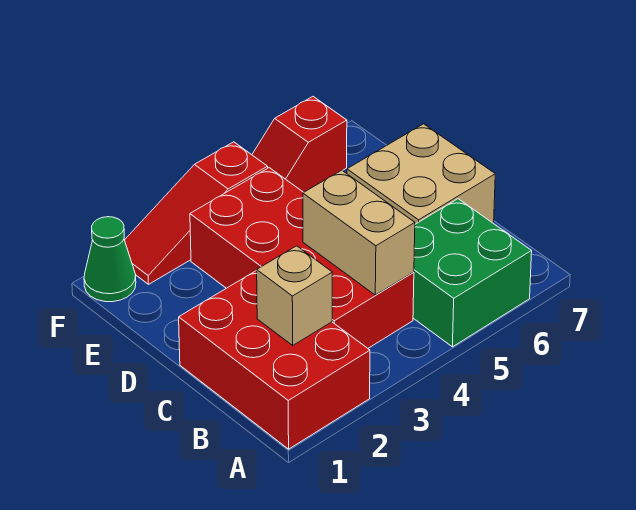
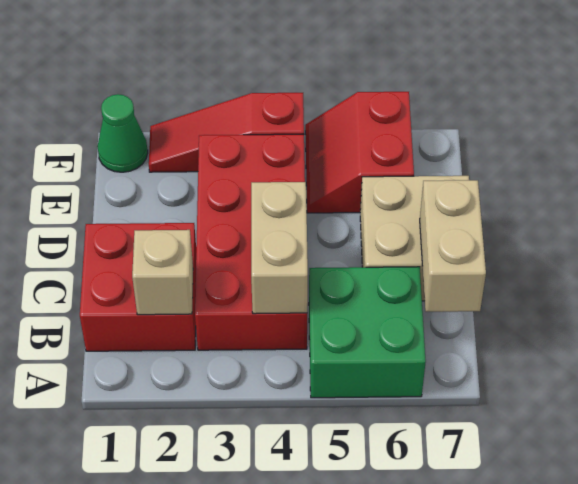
red 2x3 brick [179,270,370,449] -> red 2x2 brick [80,223,196,351]
none -> tan 1x2 brick [420,180,486,312]
red 1x2 slope [252,97,347,192] -> red 2x2 slope [305,92,414,213]

